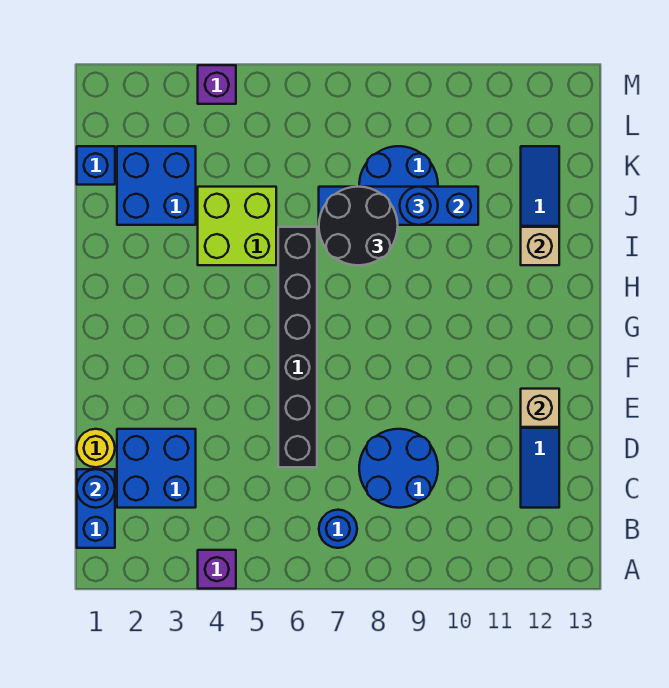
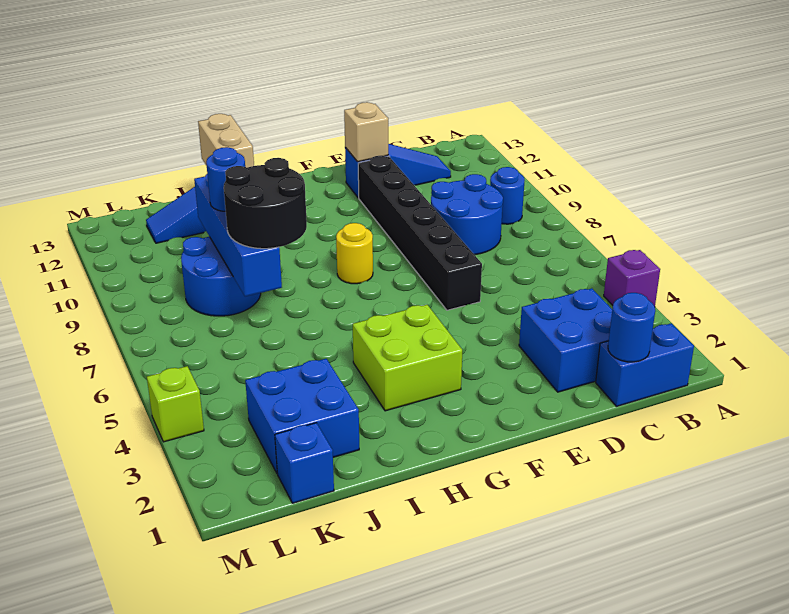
blue 1x1 round brick [319,510,357,548] -> blue 1x1 round brick moved to [490,167,525,224]
yellow 1x1 round brick [77,429,115,467] -> yellow 1x1 round brick moved to [336,223,373,284]
black 1x6 brick [278,227,317,467] -> black 1x6 brick turned to [358,156,482,310]
lime 2x2 brick [198,187,276,265] -> lime 2x2 brick moved to [353,305,462,411]
tan 1x1 brick [521,227,559,265] -> tan 1x2 brick [198,114,254,168]
purple 1x1 brick [198,65,236,104] -> lime 1x1 brick [147,366,204,442]

